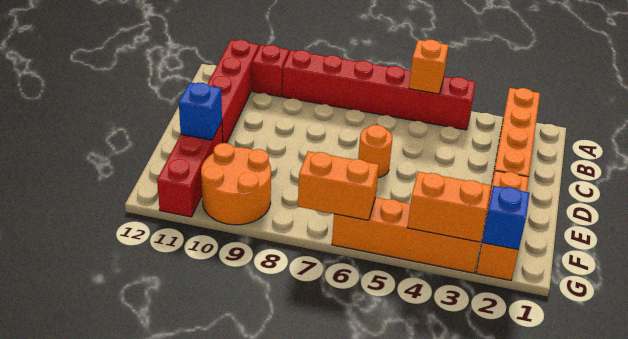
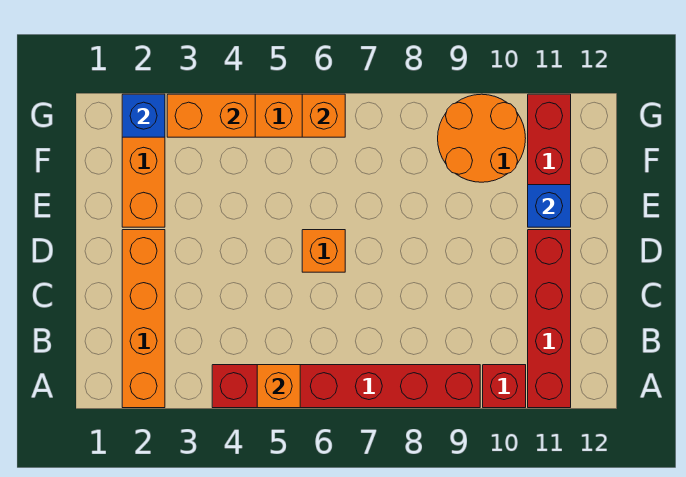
orange 1x1 round brick [358,125,392,178] -> orange 1x1 brick [302,230,345,272]
orange 1x2 brick [298,151,379,220] -> orange 1x1 brick [302,94,345,137]

